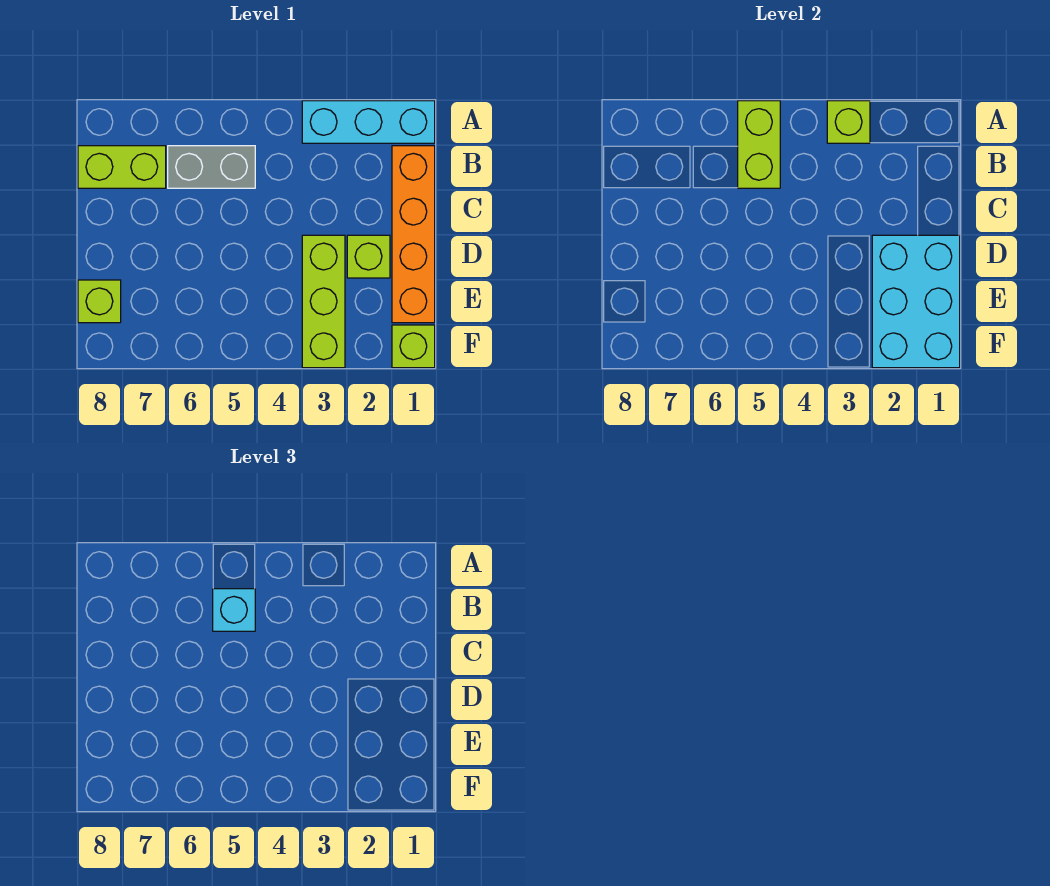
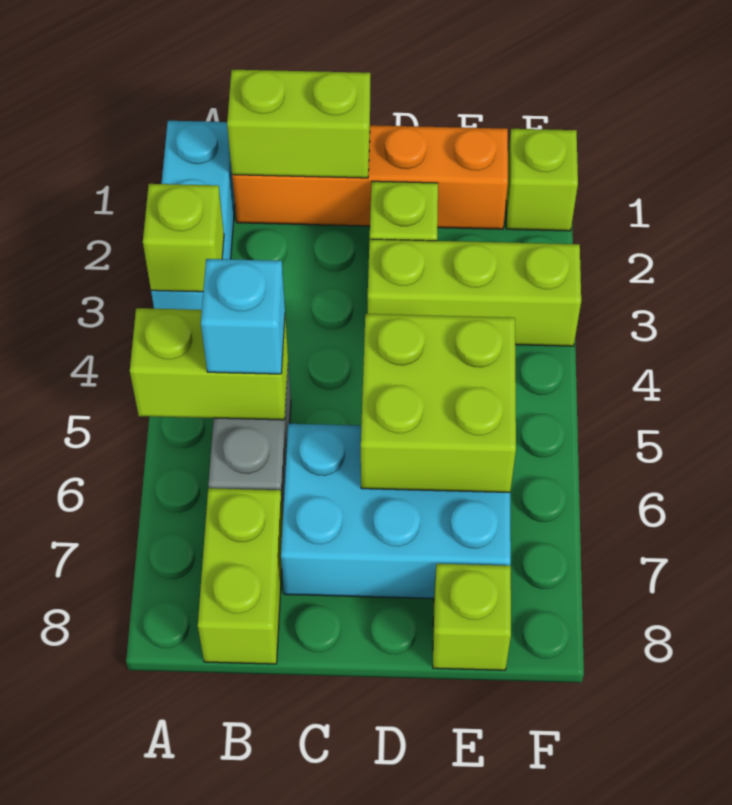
none -> lime 1x2 brick [227,70,370,178]
cyan 2x3 brick [872,235,960,368] -> cyan 2x3 brick moved to [281,424,511,598]
none -> lime 2x2 brick [361,314,516,492]

